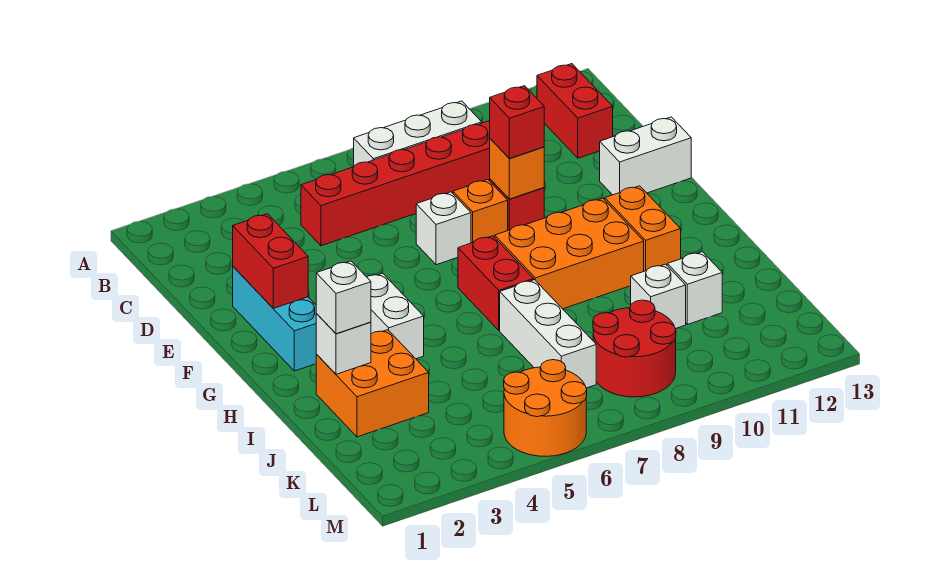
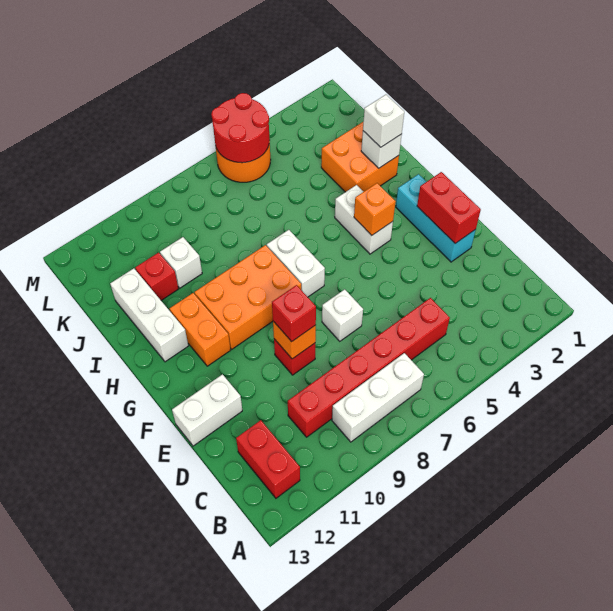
orange 1x1 brick [453,179,508,243] -> orange 1x1 brick moved to [354,183,396,235]
red 1x2 brick [458,236,534,330] -> white 1x2 brick [267,230,325,297]
white 1x3 brick [500,280,596,388] -> white 1x3 brick moved to [110,268,188,362]
white 1x1 brick [667,252,722,324] -> red 1x1 brick [135,253,178,300]
red 2x2 round brick [593,300,676,397] -> red 2x2 round brick moved to [211,93,270,163]

